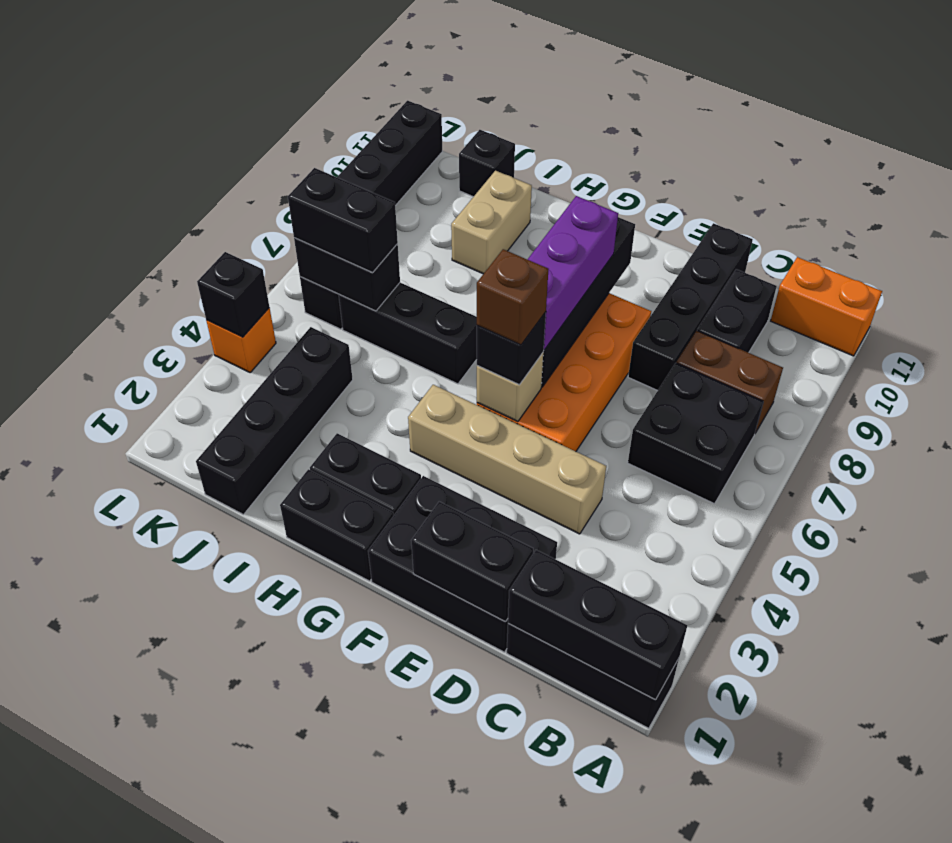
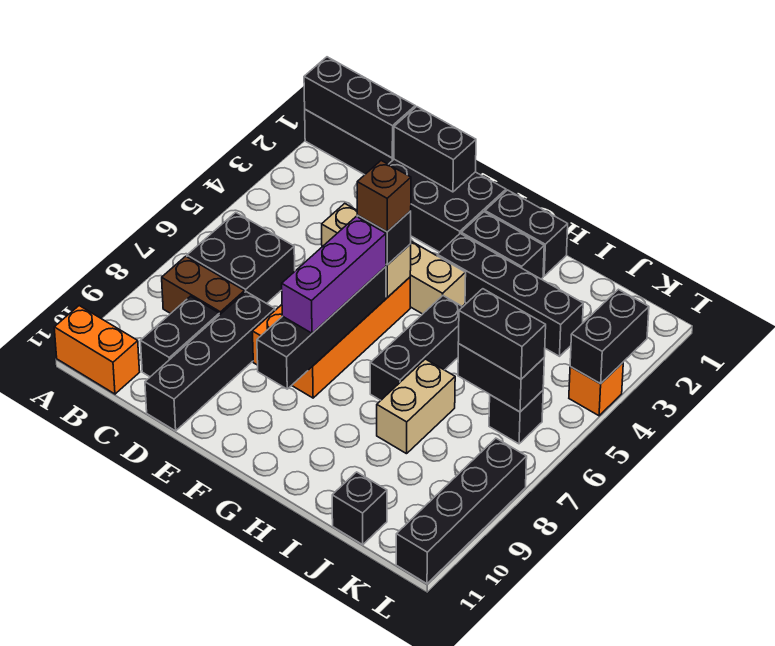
black 1x3 brick [339,283,477,384] -> black 1x3 brick turned to [370,296,463,400]
tan 1x2 brick [451,171,532,274] -> tan 1x2 brick moved to [377,359,455,454]
black 1x4 brick [196,327,353,514] -> black 1x4 brick turned to [437,234,583,356]
black 1x1 brick [197,252,269,337] -> black 1x2 brick [570,289,649,384]

